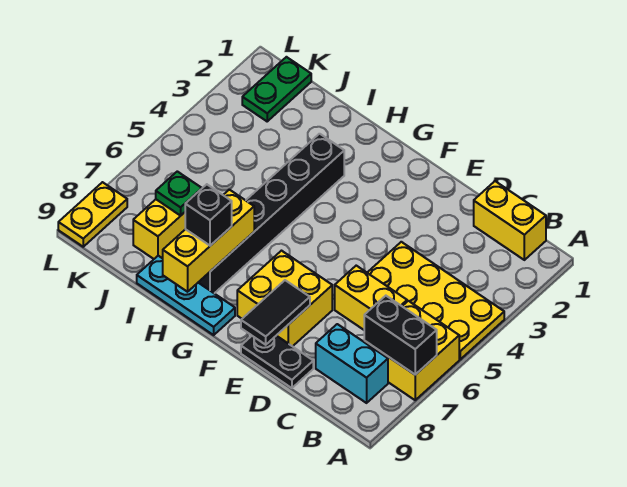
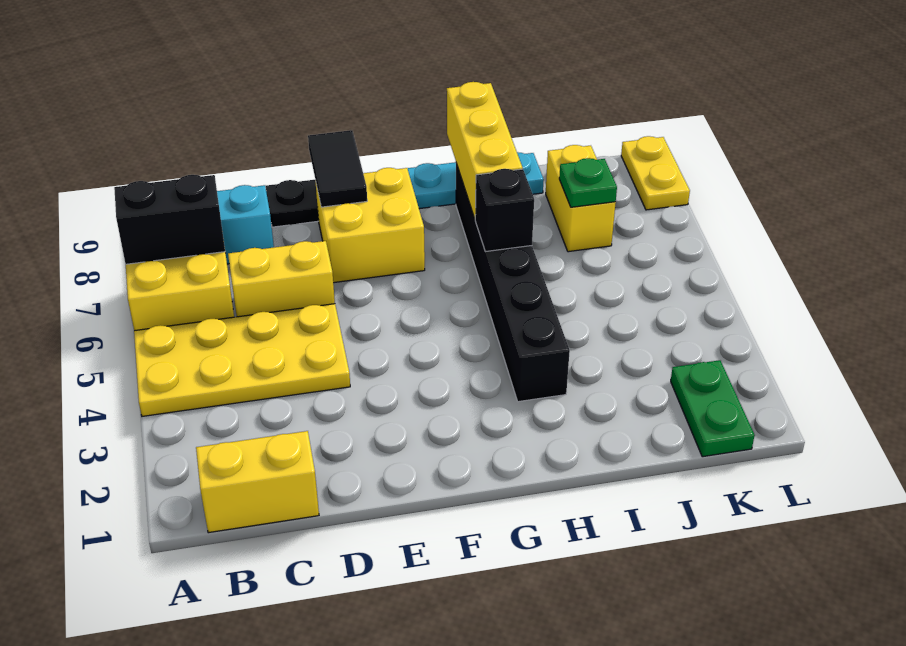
black 1x1 brick [185,184,232,246] -> black 1x1 brick moved to [475,169,534,252]

